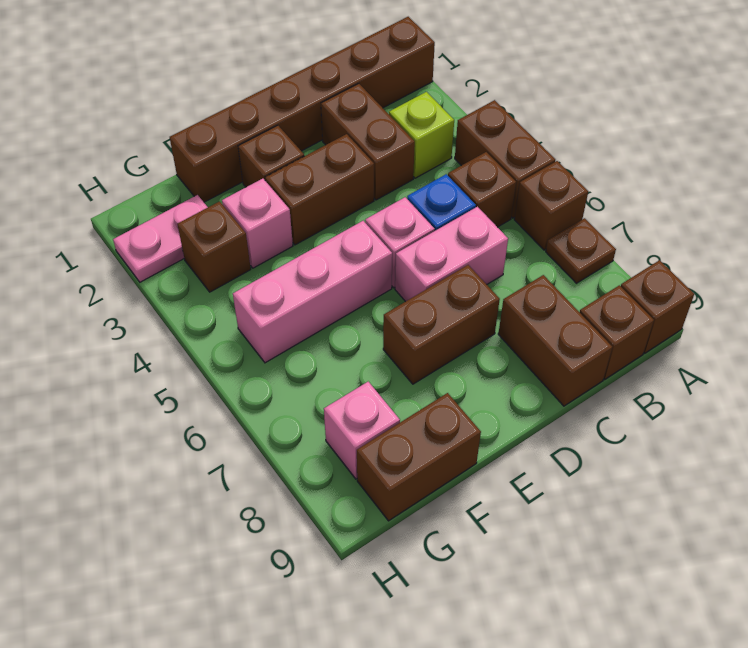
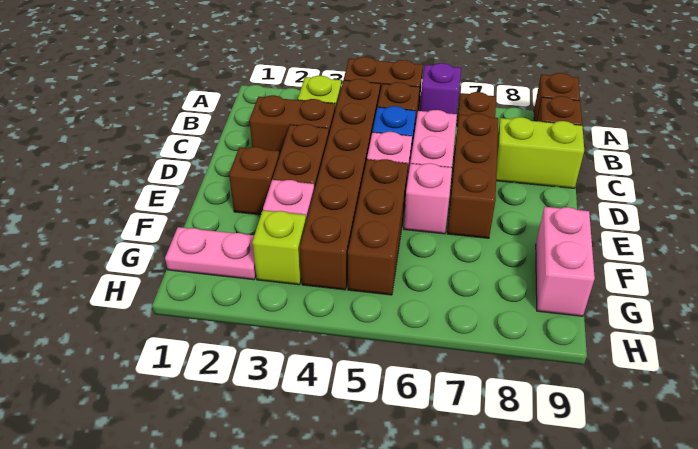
brown 1x6 brick [170,17,435,202] -> brown 1x6 brick moved to [300,79,380,290]
brown 1x1 brick [514,161,588,250] -> purple 1x1 brick [420,63,461,114]
brown 1x2 brick [498,275,612,406] -> lime 1x2 brick [496,117,584,188]
brown 1x2 brick [383,265,500,384] -> brown 1x3 brick [447,114,498,238]
pink 1x3 brick [233,221,392,363] -> brown 1x3 brick [348,159,408,295]
brown 1x2 brick [357,393,481,521] -> pink 1x2 brick [536,207,595,316]
pink 1x2 plate [113,195,208,282] -> pink 1x2 plate turned to [165,227,256,280]
brown 1x1 brick [177,201,251,292] -> lime 1x1 brick [252,211,306,285]
pink 1x1 brick [324,382,400,479] -> pink 1x1 brick moved to [404,163,452,234]

